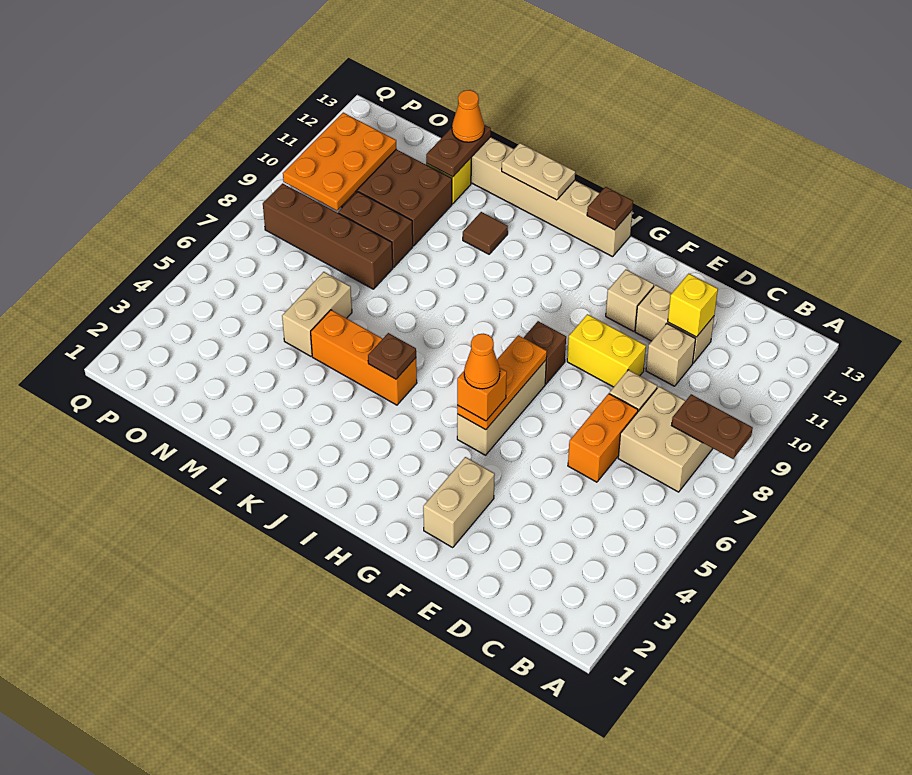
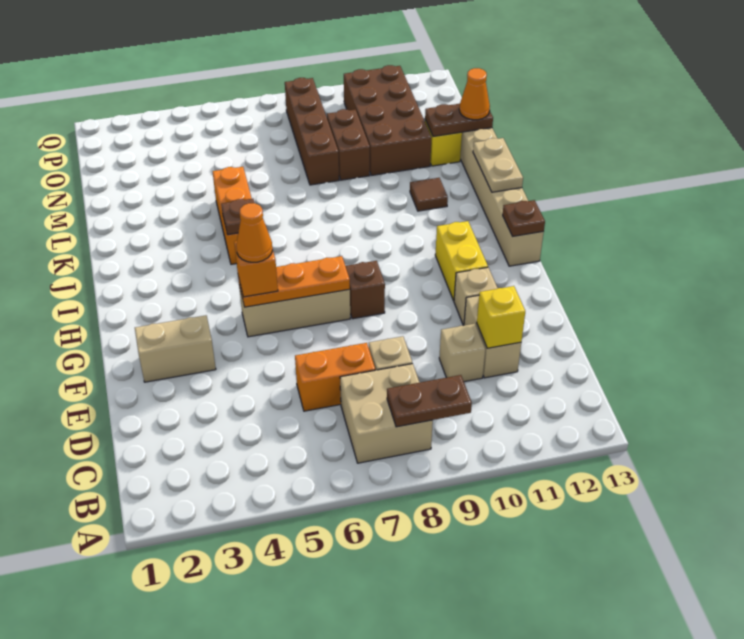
brown 1x2 plate [672,394,753,459] -> brown 1x2 plate turned to [387,375,472,427]
yellow 1x2 brick [567,314,646,387] -> yellow 1x2 brick moved to [435,221,488,301]
tan 1x2 brick [282,272,352,356] -> none
orange 2x3 plate [283,113,397,211] -> none

